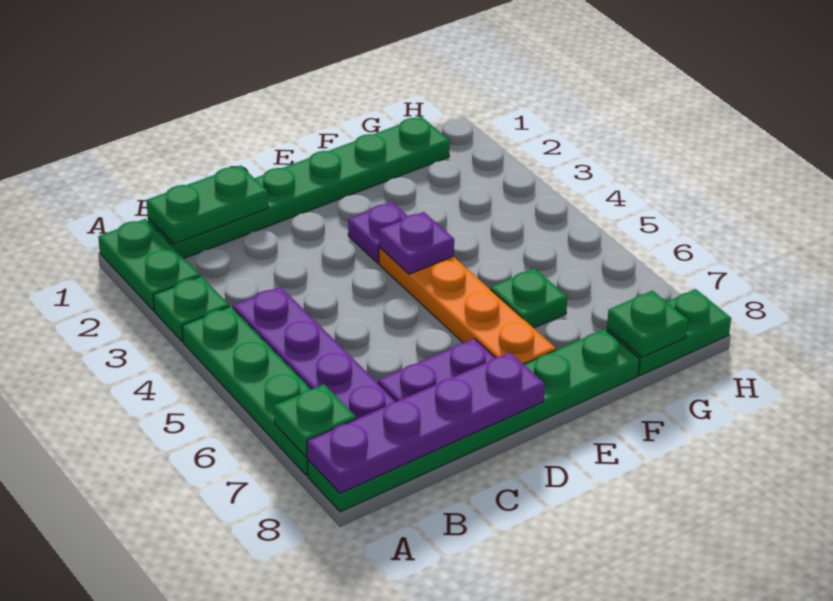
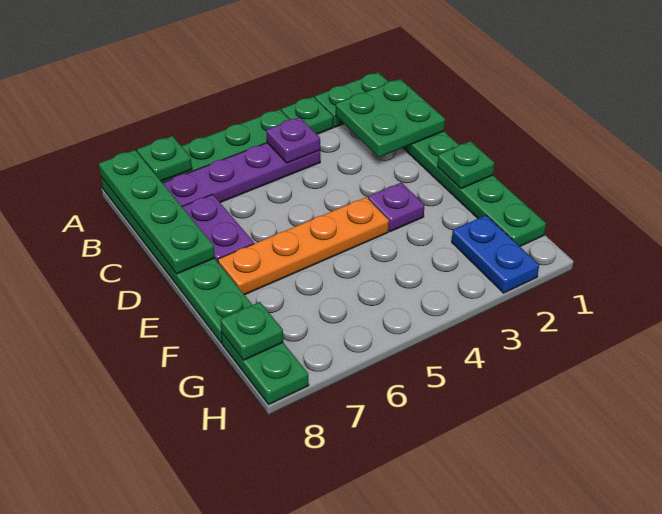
purple 1x4 plate [307,352,545,493] -> green 1x4 plate [99,150,215,274]
green 1x2 plate [147,165,268,244] -> green 2x2 plate [336,79,445,157]
purple 1x1 plate [379,212,454,274] -> purple 1x1 plate moved to [266,117,320,163]
green 1x1 plate [490,268,567,328] -> green 1x1 plate moved to [437,141,494,189]
none -> blue 1x2 plate [452,215,539,293]

